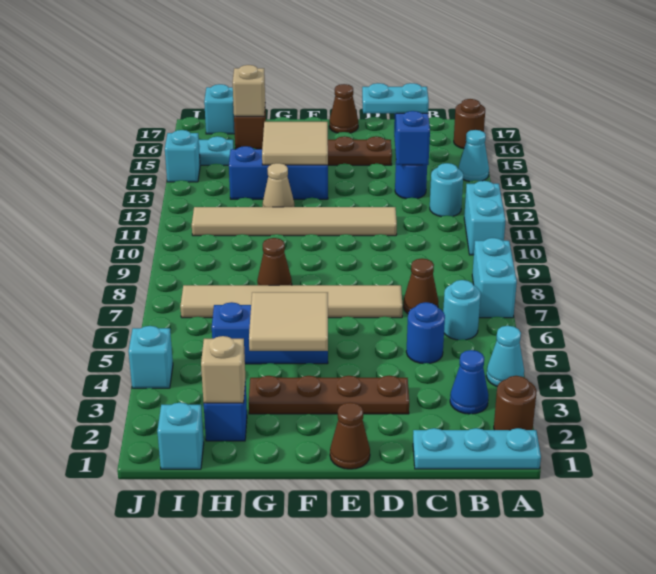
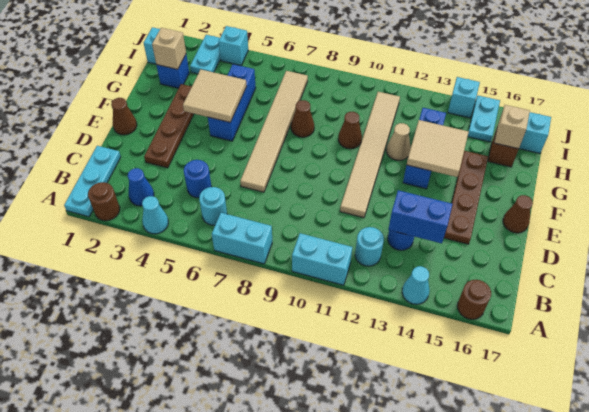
brown 1x1 cone [403,258,438,314] -> brown 1x1 cone moved to [338,112,362,149]
cyan 1x2 plate [362,83,429,113] -> cyan 1x2 plate moved to [190,35,220,74]

